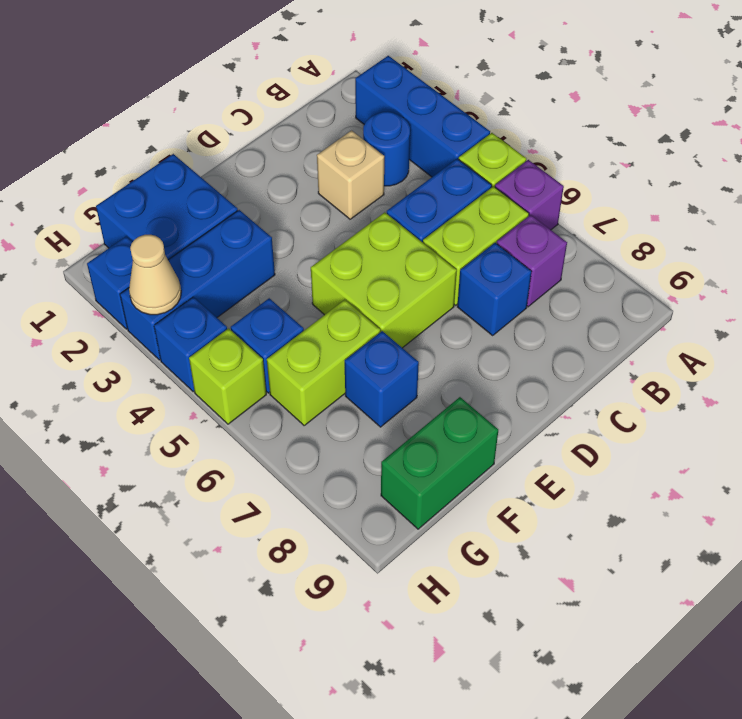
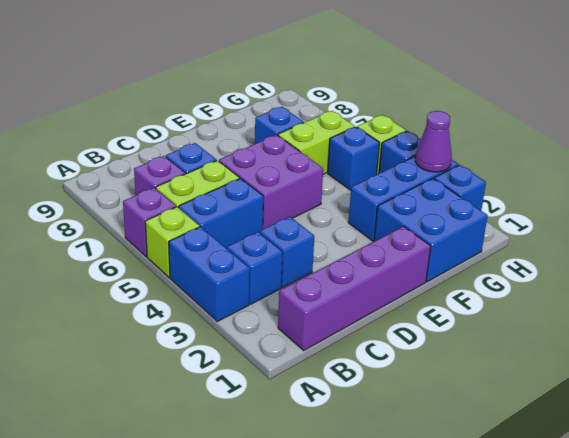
blue 1x3 brick [355,56,490,177] -> blue 1x2 brick [169,227,250,321]
none -> purple 1x4 brick [278,226,431,350]
blue 1x1 round brick [363,111,410,186] -> blue 1x1 brick [227,232,283,304]
tan 1x1 brick [317,131,384,219] -> blue 1x1 brick [260,216,314,288]
lime 2x2 brick [311,212,457,348] -> purple 2x2 brick [219,135,323,229]
green 1x2 brick [381,397,498,529] -> none
tan 1x1 cone [129,235,181,315] -> purple 1x1 cone [415,111,452,172]

